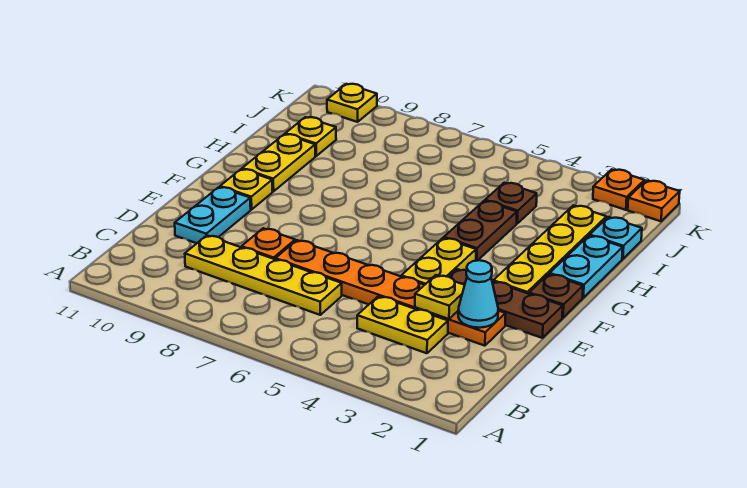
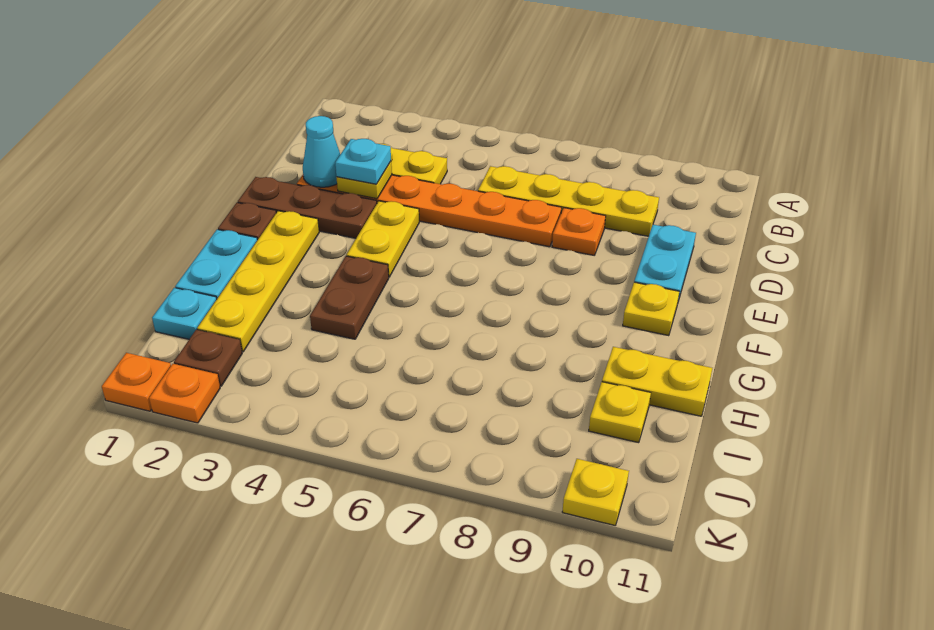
none -> cyan 1x1 plate [335,139,391,184]
yellow 1x2 plate [242,134,315,192] -> yellow 1x2 plate turned to [602,347,712,416]
brown 1x1 plate [485,183,537,224] -> brown 1x1 plate moved to [174,330,242,386]

